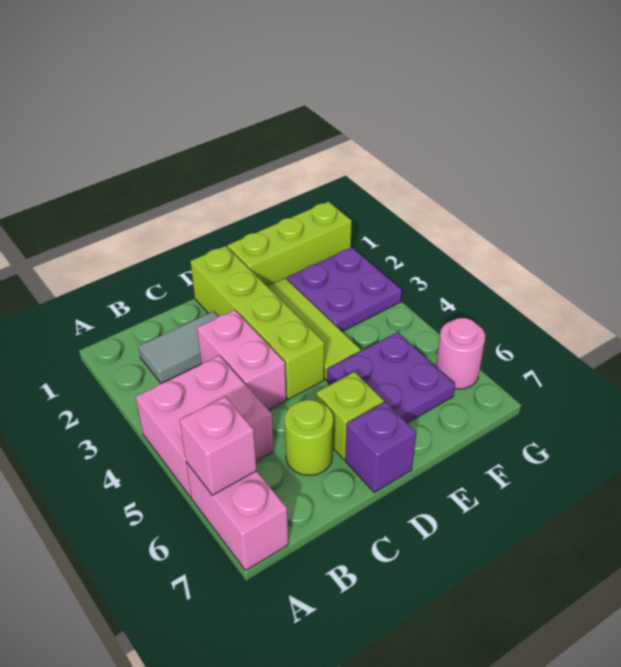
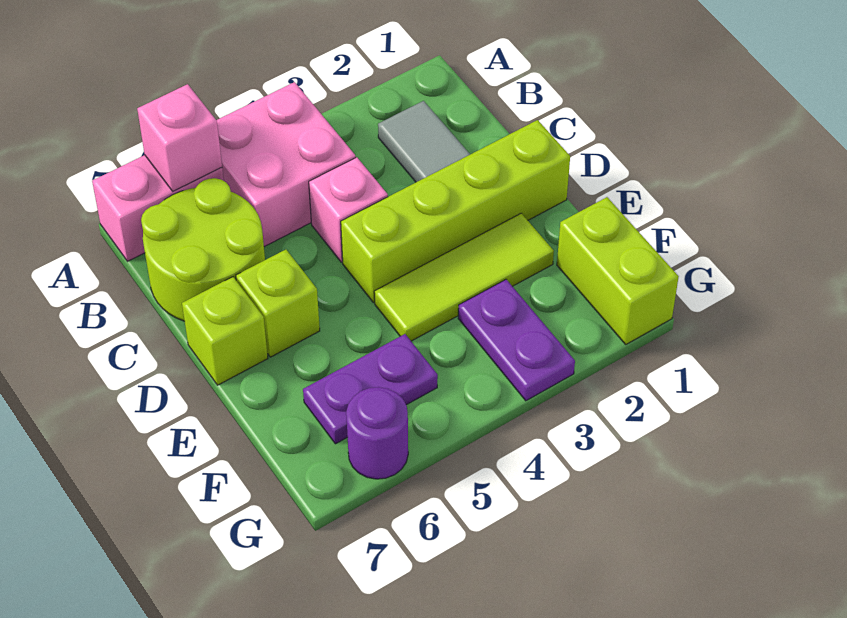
pink 1x2 brick [197,310,286,410] -> pink 1x1 brick [309,157,388,262]
lime 1x1 round brick [285,400,333,475] -> lime 2x2 round brick [141,178,265,321]
purple 1x1 brick [345,402,416,493] -> lime 1x1 brick [182,277,268,385]
lime 1x3 brick [227,202,352,286] -> lime 1x2 brick [557,197,679,344]
purple 2x2 plate [327,333,455,423] -> purple 1x2 plate [303,334,438,444]
purple 2x2 plate [287,247,402,332] -> purple 1x2 plate [458,280,575,401]
pink 1x1 round brick [436,318,485,389] -> purple 1x1 round brick [346,387,408,479]

